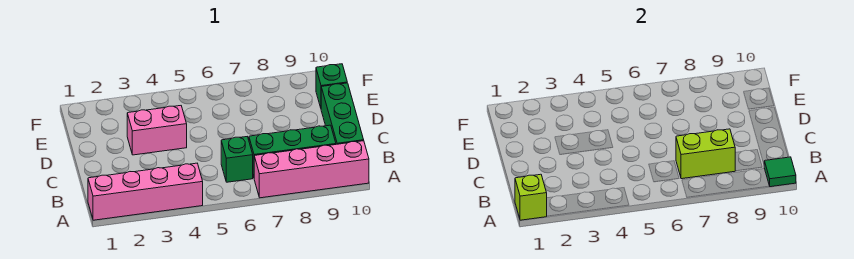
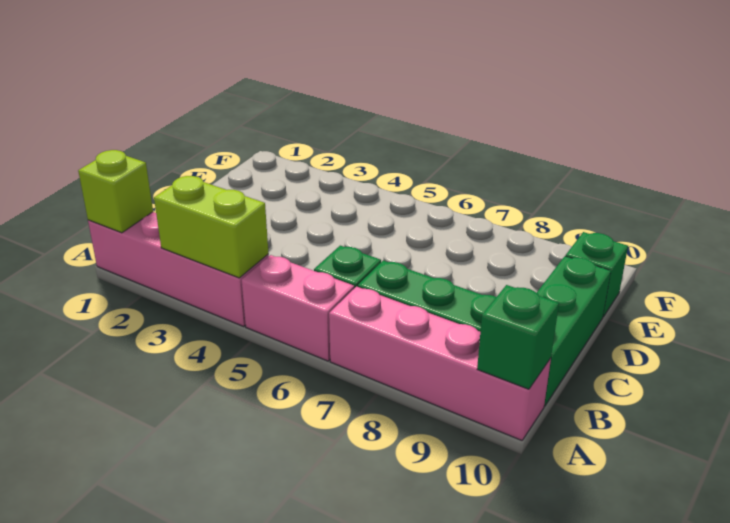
green 1x1 tile [764,157,796,187] -> green 1x1 brick [477,285,559,389]
lime 1x2 brick [676,129,735,179] -> lime 1x2 brick moved to [154,176,269,278]
pink 1x2 brick [127,106,187,155] -> pink 1x2 brick moved to [241,255,354,361]

